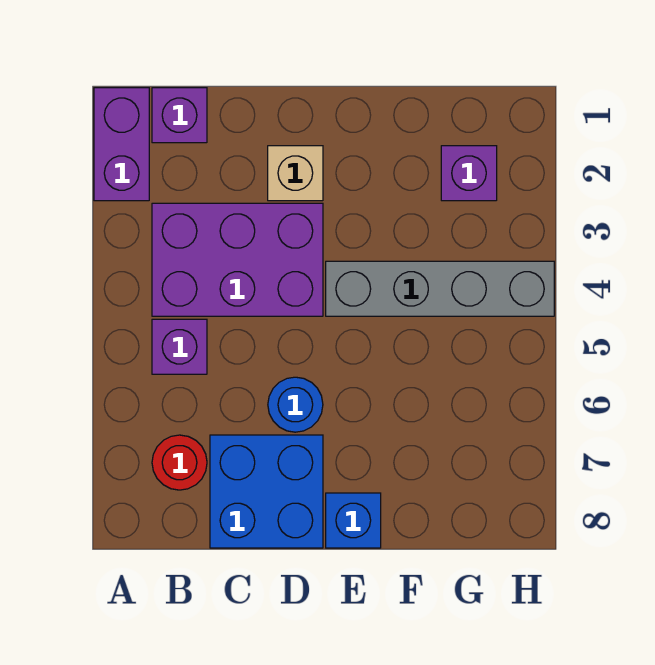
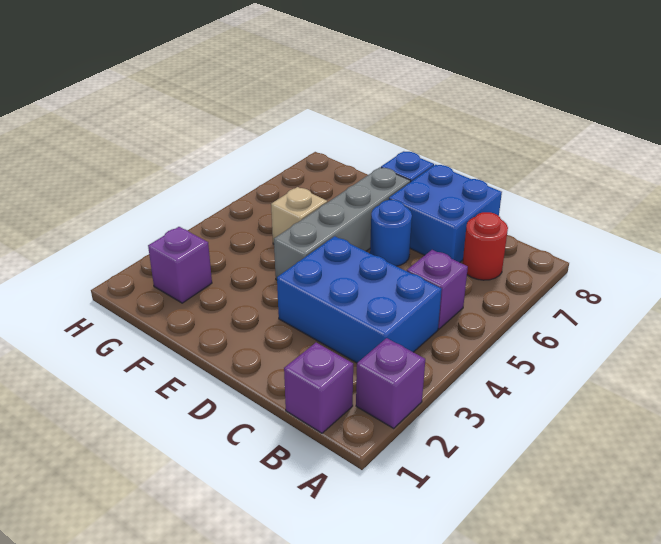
purple 1x2 brick [94,88,149,201] -> purple 1x1 brick [356,338,425,428]
purple 2x3 brick [152,203,323,316] -> blue 2x3 brick [277,236,442,363]
tan 1x1 brick [268,146,323,201] -> tan 1x1 brick moved to [271,187,327,244]
grey 1x4 brick [326,261,554,316] -> grey 1x4 brick turned to [274,167,411,280]

